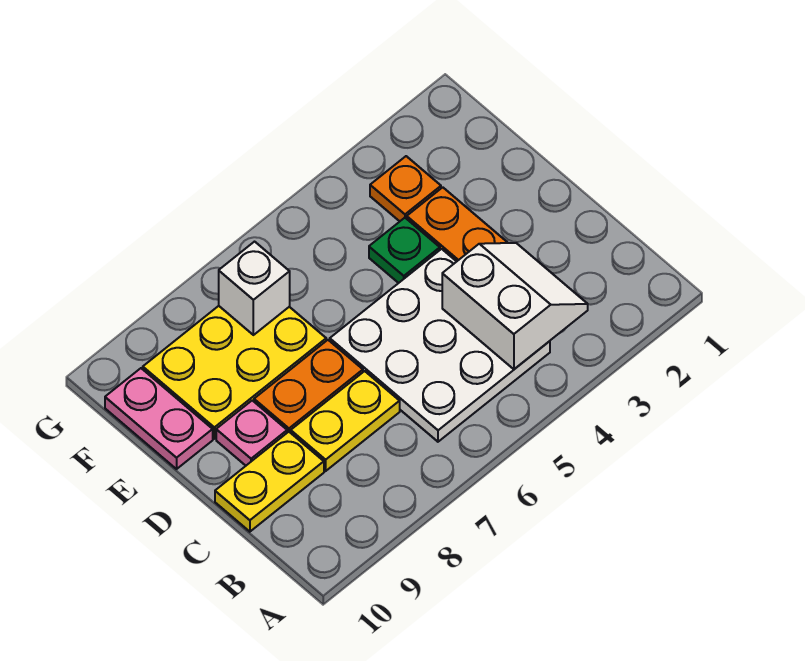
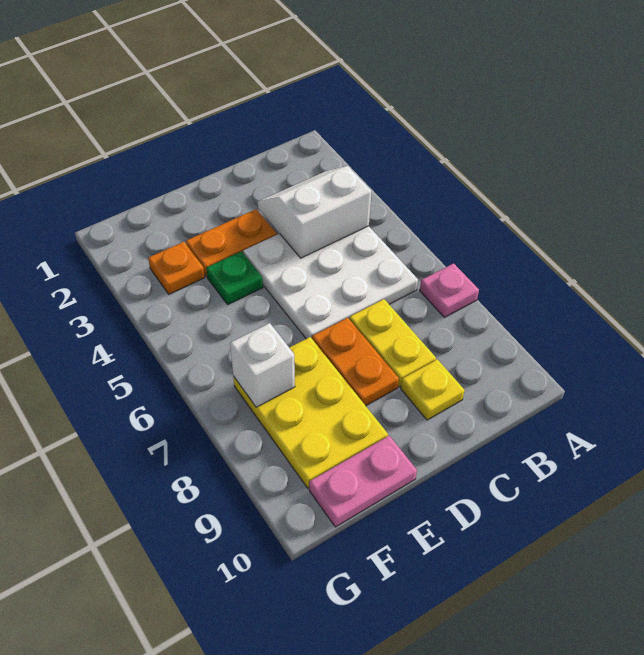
yellow 1x2 plate [215,432,324,532] -> yellow 1x1 plate [401,359,465,420]
pink 1x1 plate [216,400,287,466] -> pink 1x1 plate moved to [420,263,479,317]

